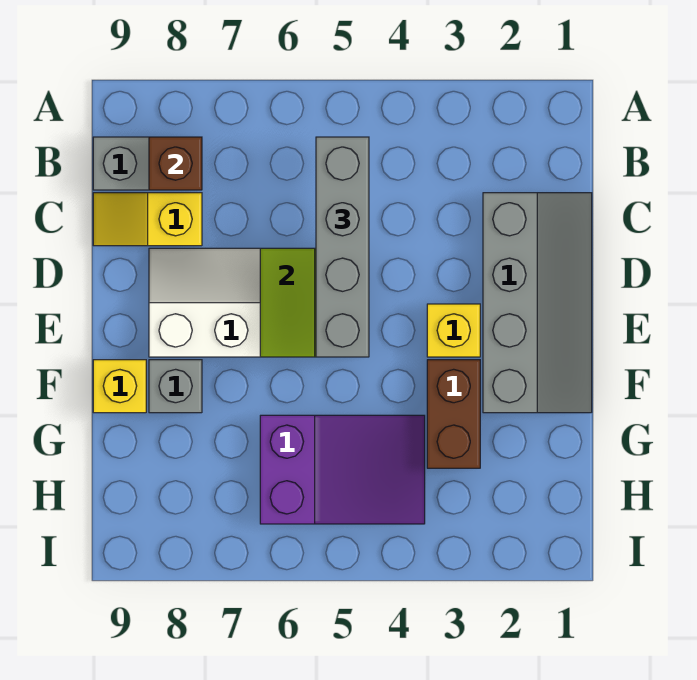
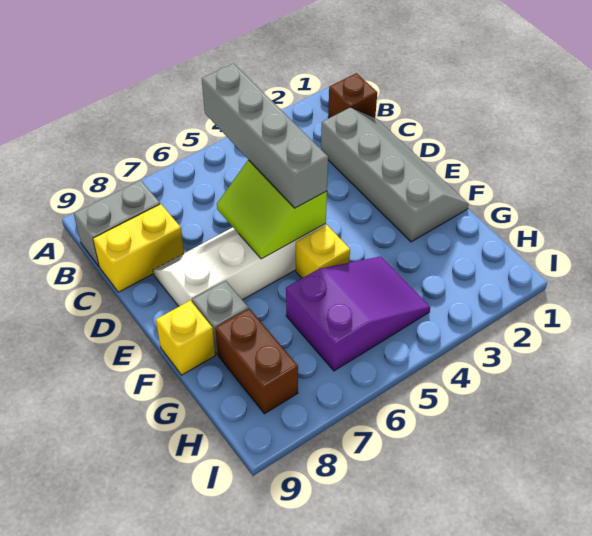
brown 1x1 brick [149,137,202,190] -> brown 1x1 brick moved to [328,73,377,118]
yellow 1x2 slope [93,193,202,246] -> yellow 1x2 brick [93,204,184,292]
yellow 1x1 brick [427,304,480,357] -> yellow 1x1 brick moved to [296,225,350,278]
brown 1x2 brick [427,360,480,468] -> brown 1x2 brick moved to [215,308,298,414]

